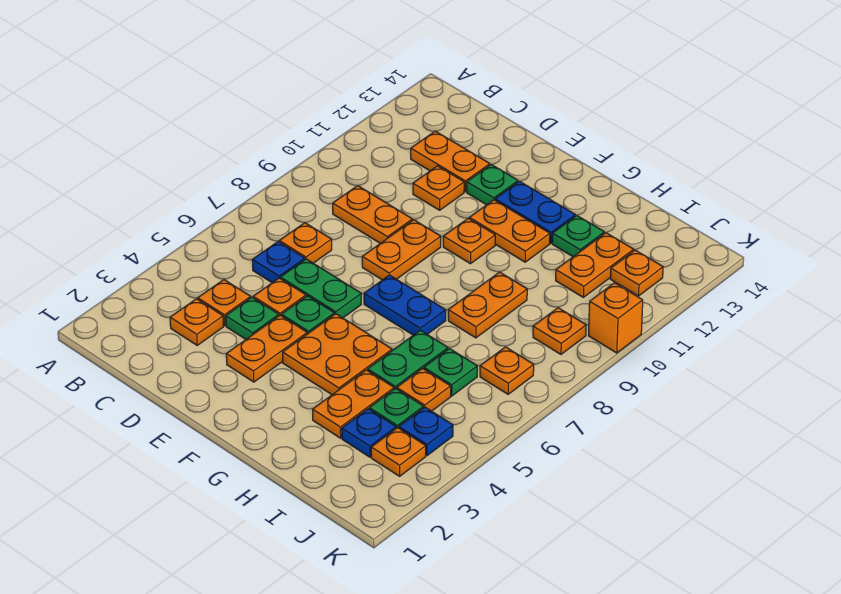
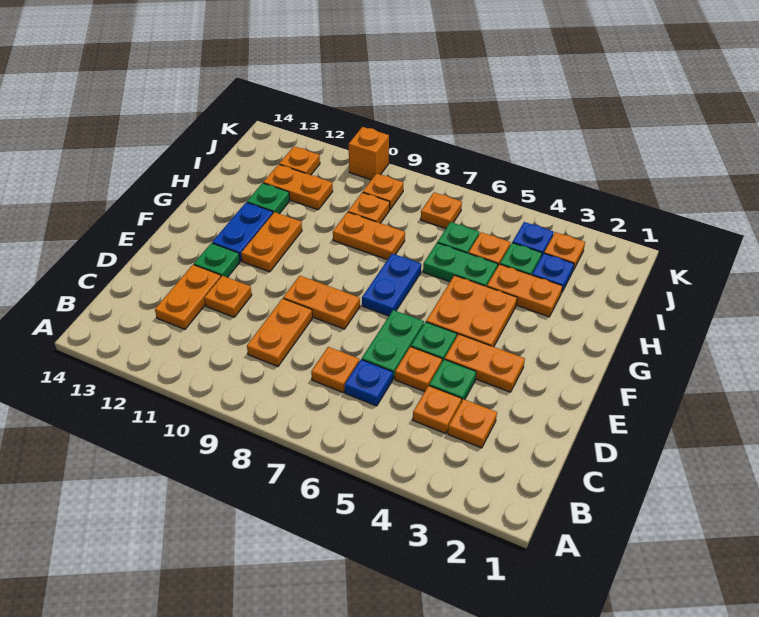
orange 1x1 plate [443,218,495,264] -> orange 1x1 plate moved to [348,192,390,223]

